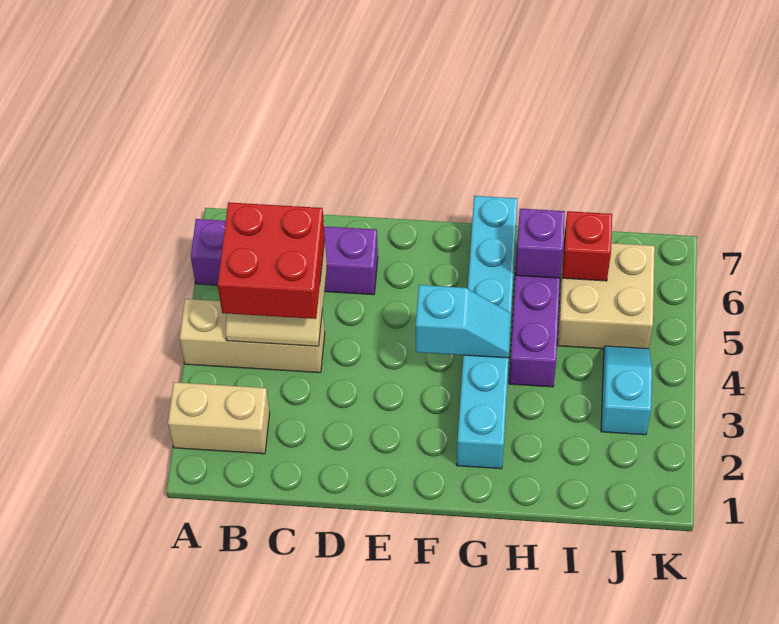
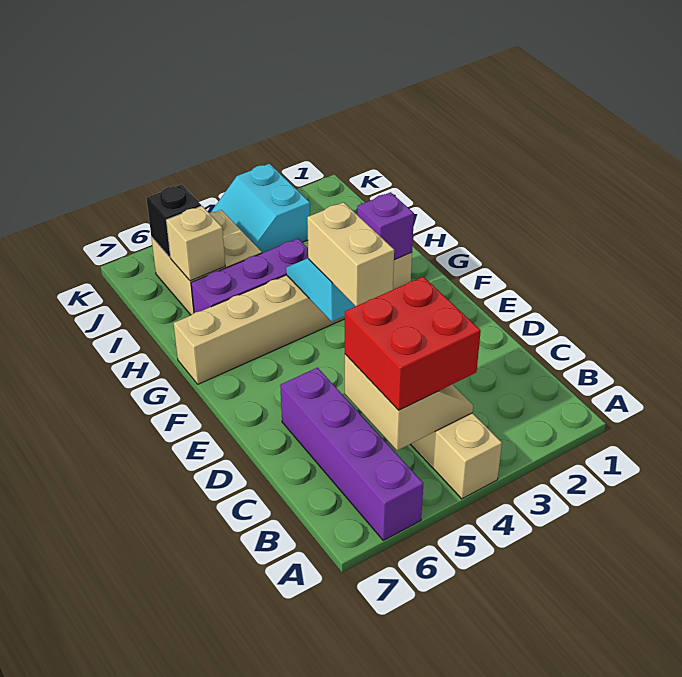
tan 1x2 brick [168,382,270,454] -> tan 1x2 brick moved to [307,202,394,306]
cyan 1x6 brick [457,196,518,469] -> tan 1x6 brick [174,253,412,384]
purple 1x1 brick [516,209,565,278] -> purple 1x1 brick moved to [357,192,414,260]
red 1x1 brick [562,211,612,281] -> tan 1x1 brick [166,206,225,281]
cyan 1x2 slope [601,346,652,435] -> cyan 2x2 slope [211,164,310,253]
none -> black 1x1 brick [147,184,201,258]

